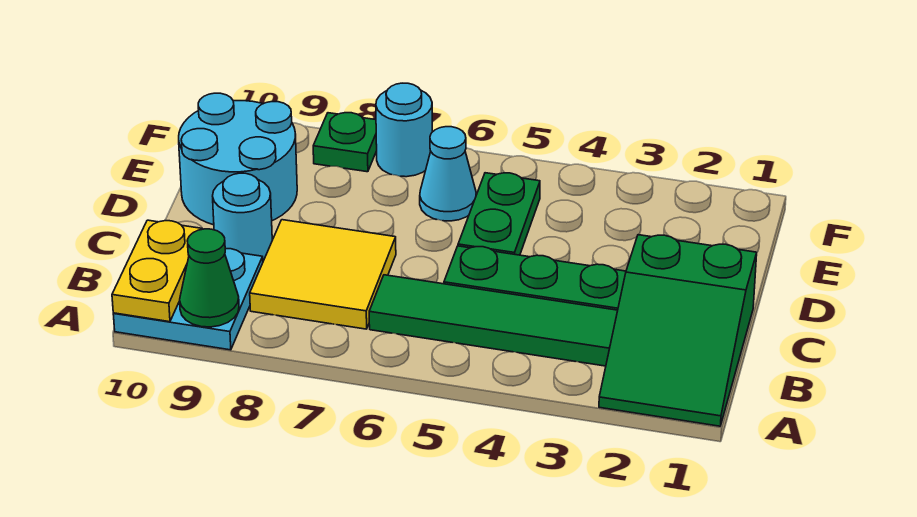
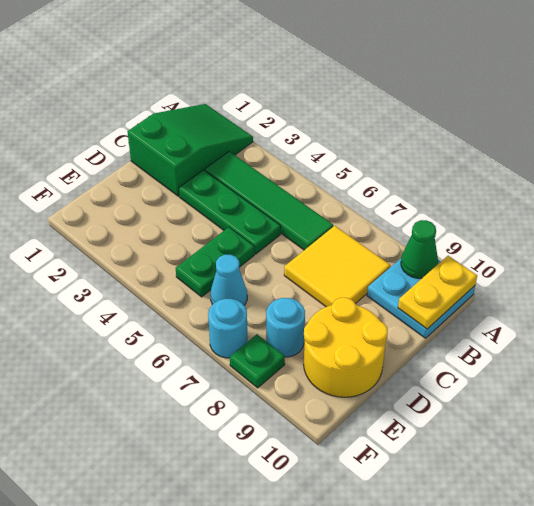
cyan 1x1 round brick [213,173,272,261] -> cyan 1x1 round brick moved to [266,298,305,357]
cyan 2x2 round brick [179,93,297,225] -> yellow 2x2 round brick [304,298,388,397]

